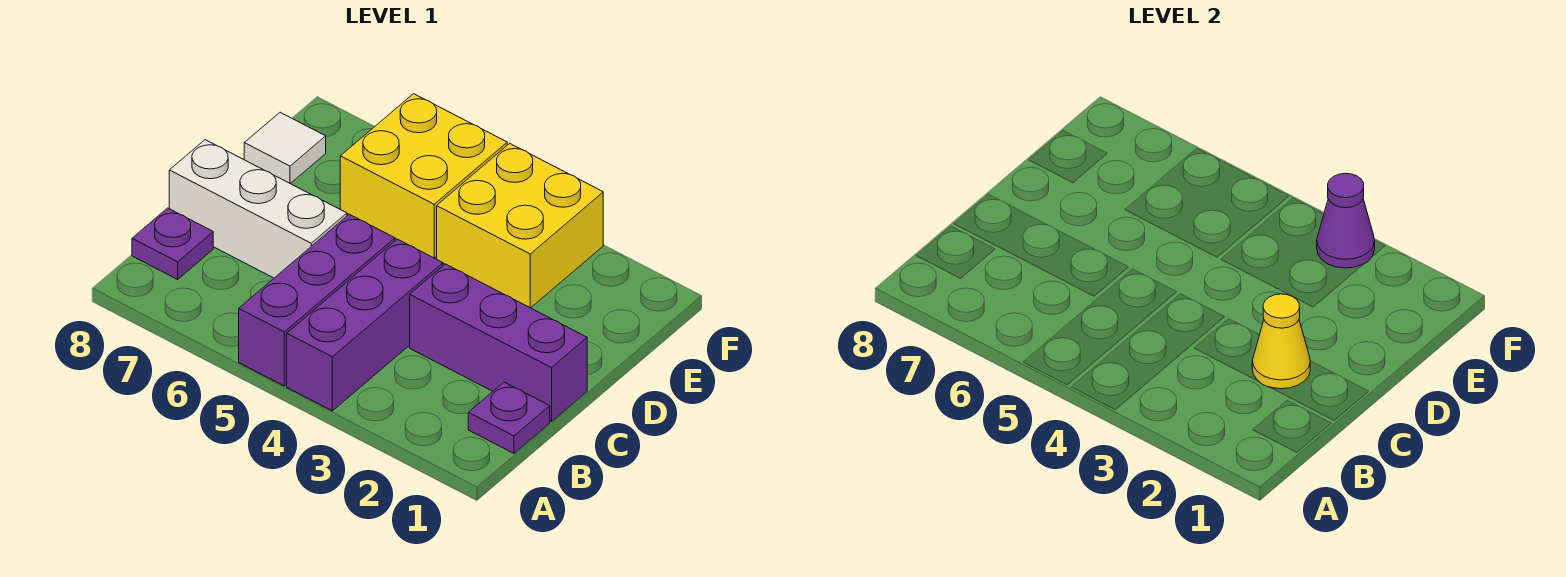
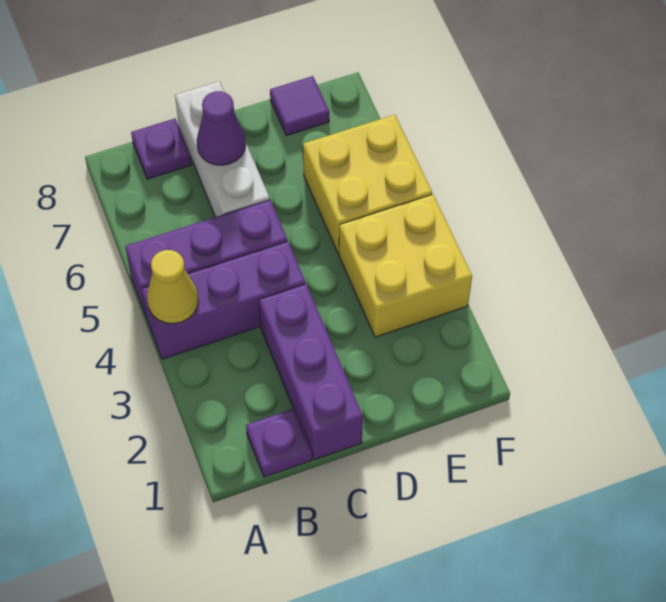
yellow 1x1 cone [1252,294,1310,389] -> yellow 1x1 cone moved to [147,250,198,324]
white 1x1 tile [244,112,326,184] -> purple 1x1 tile [270,76,329,136]
purple 1x1 cone [1317,173,1375,268] -> purple 1x1 cone moved to [197,91,246,165]

